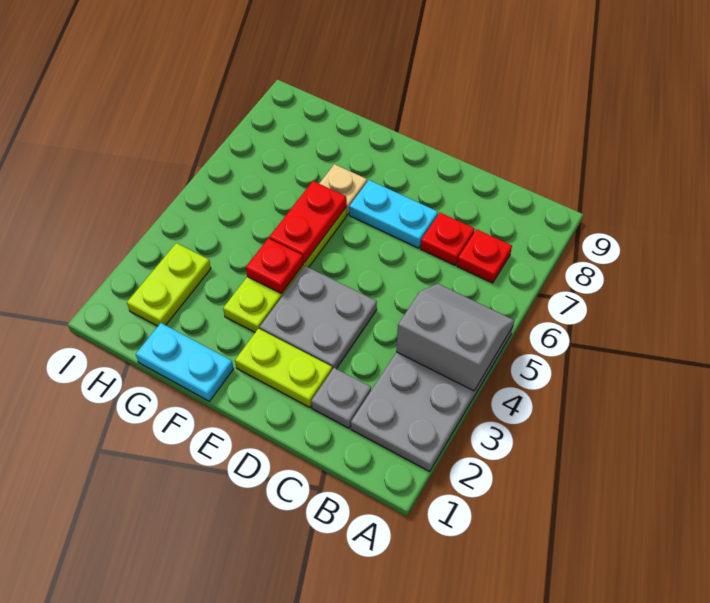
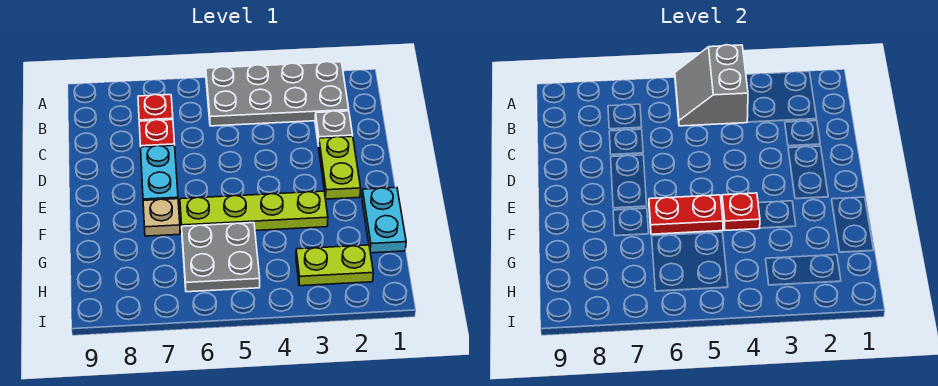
grey 2x2 plate [260,266,377,370] -> grey 2x2 plate moved to [182,223,260,292]

